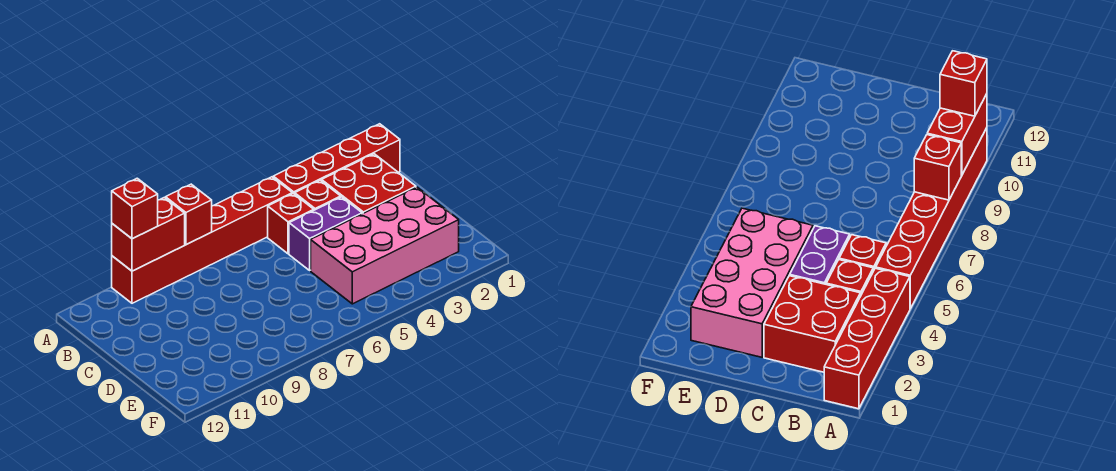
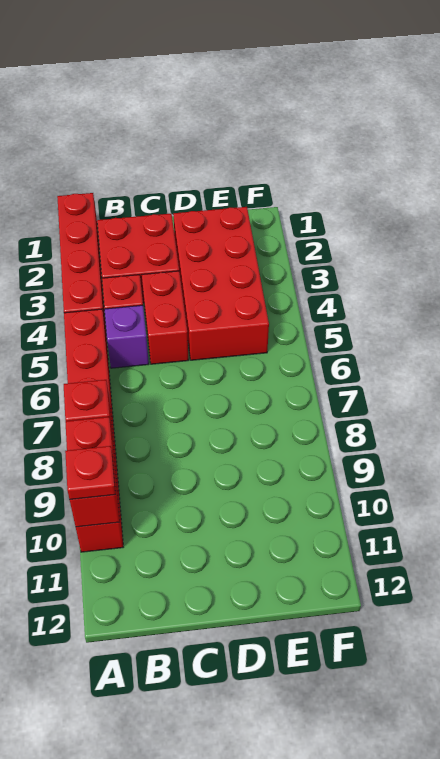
red 1x1 brick [112,178,158,239] -> red 1x1 plate [65,446,115,499]
red 1x1 brick [268,193,314,254] -> purple 1x1 brick [105,305,149,368]
purple 1x2 brick [289,197,362,270] -> red 1x2 brick [142,271,188,364]
pink 2x4 brick [311,187,459,304] -> red 2x4 brick [173,207,269,360]

